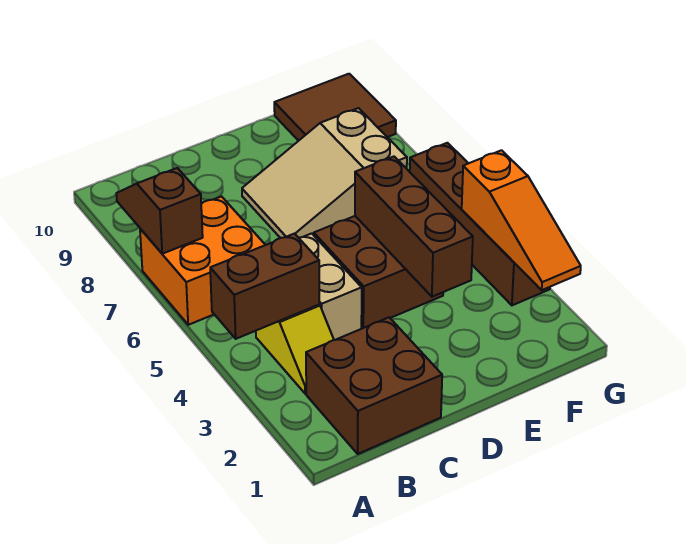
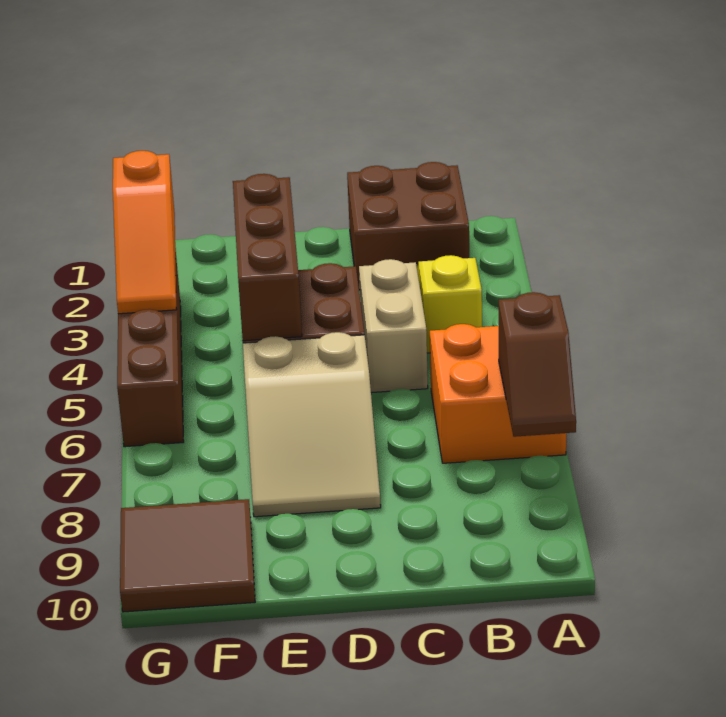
brown 1x2 brick [210,234,319,339] -> none
tan 2x3 slope [242,108,407,238] -> tan 2x3 slope turned to [243,332,381,517]
orange 1x3 slope [462,150,581,290] -> orange 1x3 slope turned to [113,151,177,314]

